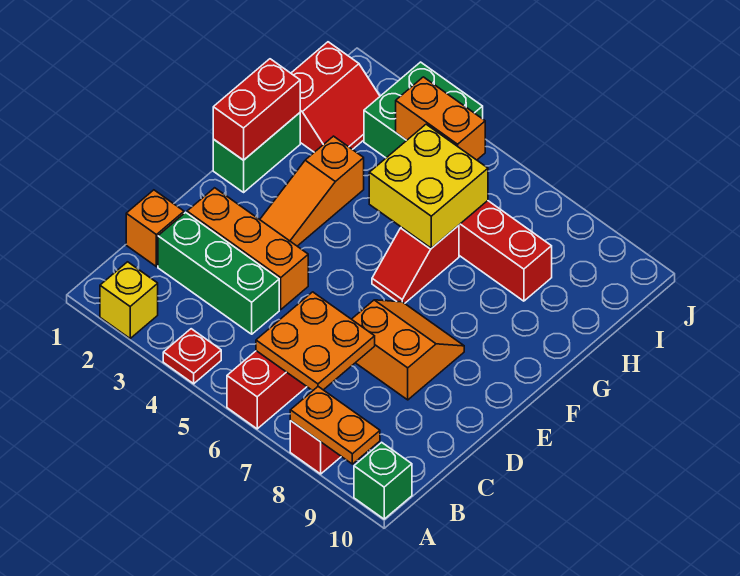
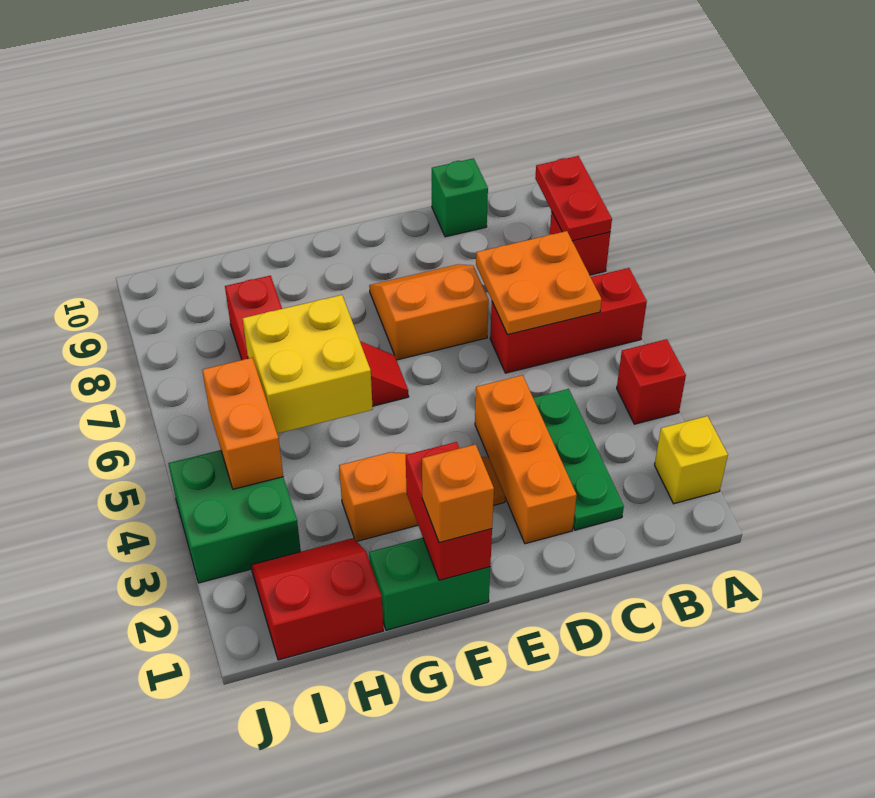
red 1x1 plate [163,329,221,384] -> red 1x1 brick [617,339,686,424]
orange 1x2 plate [290,387,380,464] -> red 1x2 plate [535,156,612,241]
green 1x1 brick [354,442,412,519] -> green 1x1 brick moved to [432,158,488,237]
orange 1x1 brick [126,190,184,267] -> orange 1x1 brick moved to [422,444,494,543]
green 1x3 brick [158,212,279,334] -> green 1x3 plate [533,389,624,530]
orange 2x2 slope [352,300,464,400] -> orange 2x2 slope turned to [369,264,489,360]
red 1x2 brick [213,59,300,160] -> red 1x2 brick turned to [406,442,492,580]

